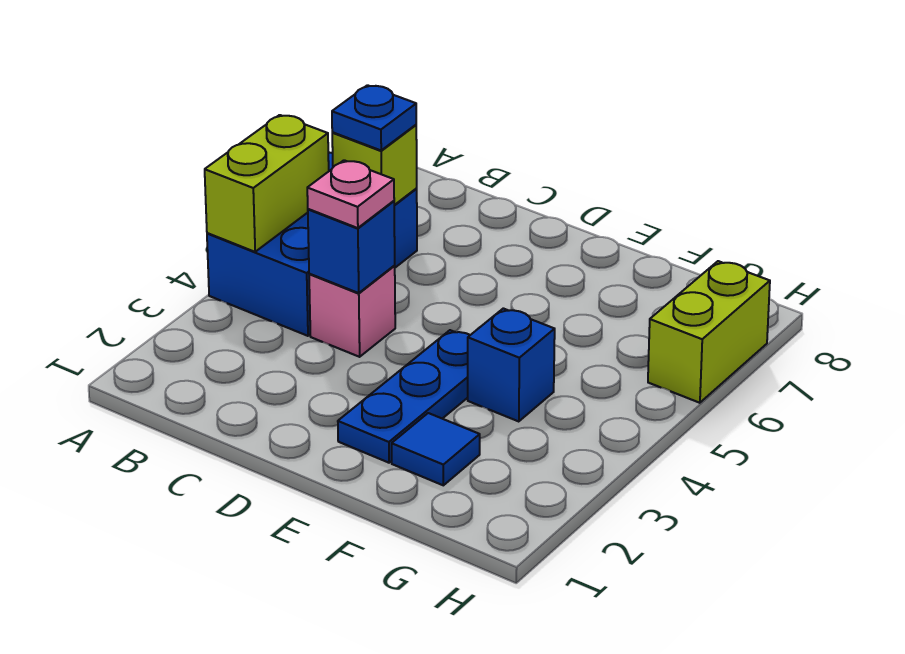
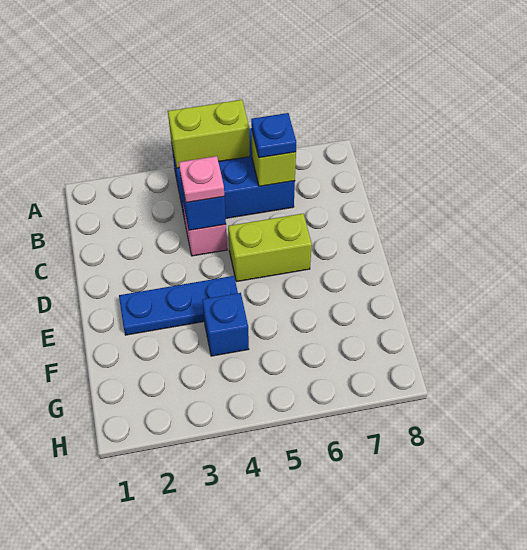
blue 1x1 tile [392,413,480,485] -> none
lime 1x2 brick [648,261,770,403] -> lime 1x2 brick moved to [228,214,312,282]

